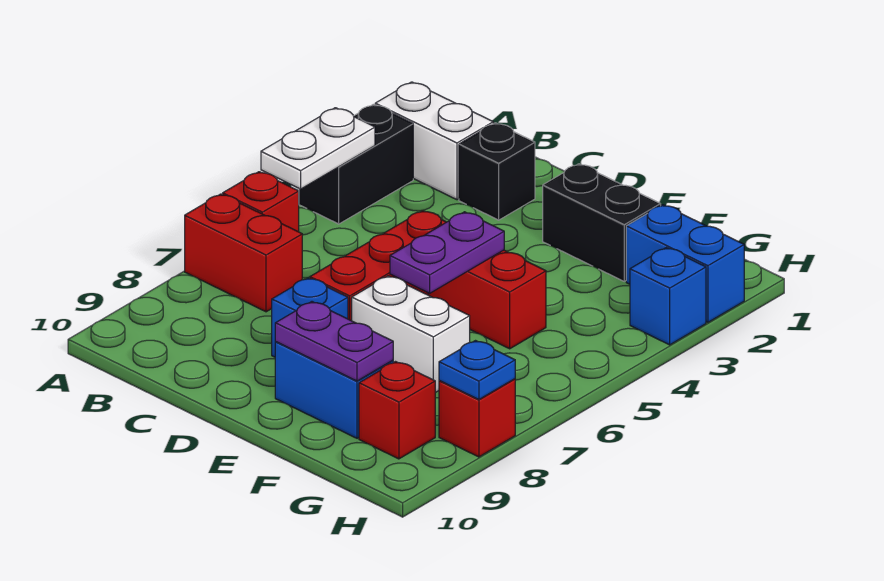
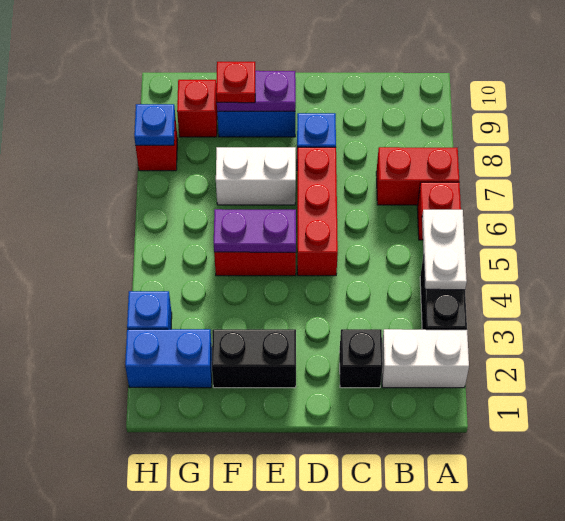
purple 1x2 plate [390,212,504,293] -> purple 1x2 plate turned to [214,209,296,252]
none -> red 1x1 plate [216,62,255,103]

